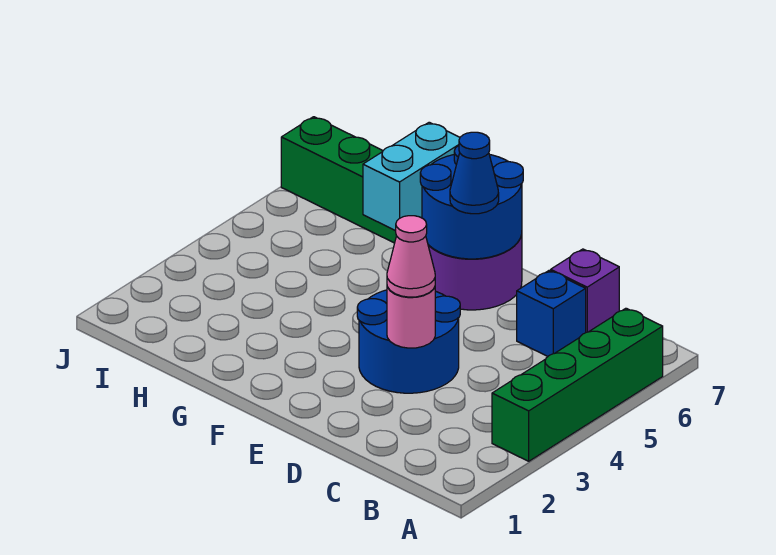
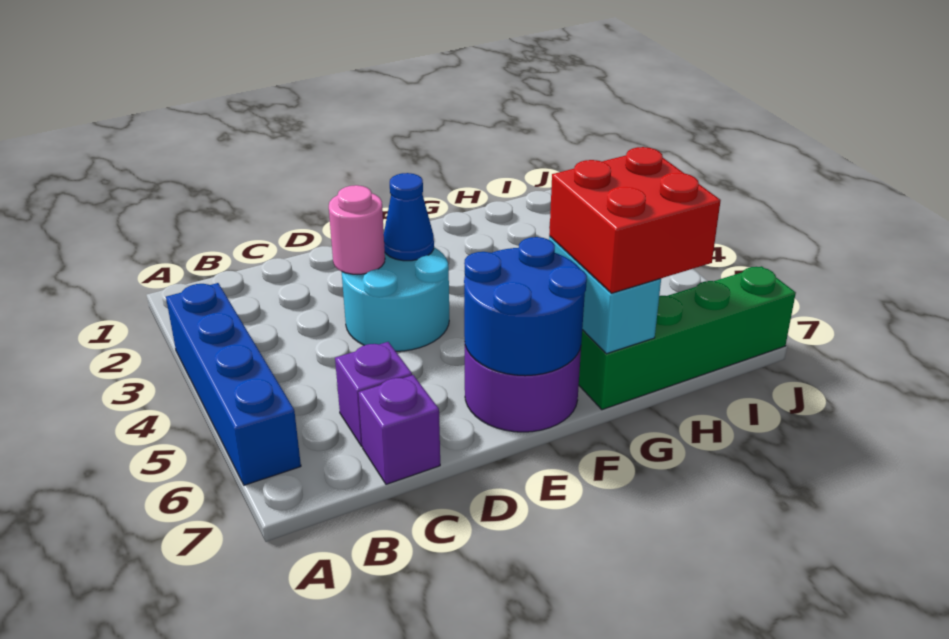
green 1x4 brick [492,308,663,461] -> blue 1x4 brick [166,283,301,485]
blue 1x1 brick [517,271,586,356] -> purple 1x1 brick [335,342,412,446]
blue 2x2 round brick [357,290,460,393] -> cyan 2x2 round brick [342,247,449,351]
pink 1x1 cone [387,216,435,297] -> none
blue 1x1 cone [450,132,499,214] -> blue 1x1 cone moved to [384,173,434,261]
none -> red 2x2 brick [549,147,721,293]

